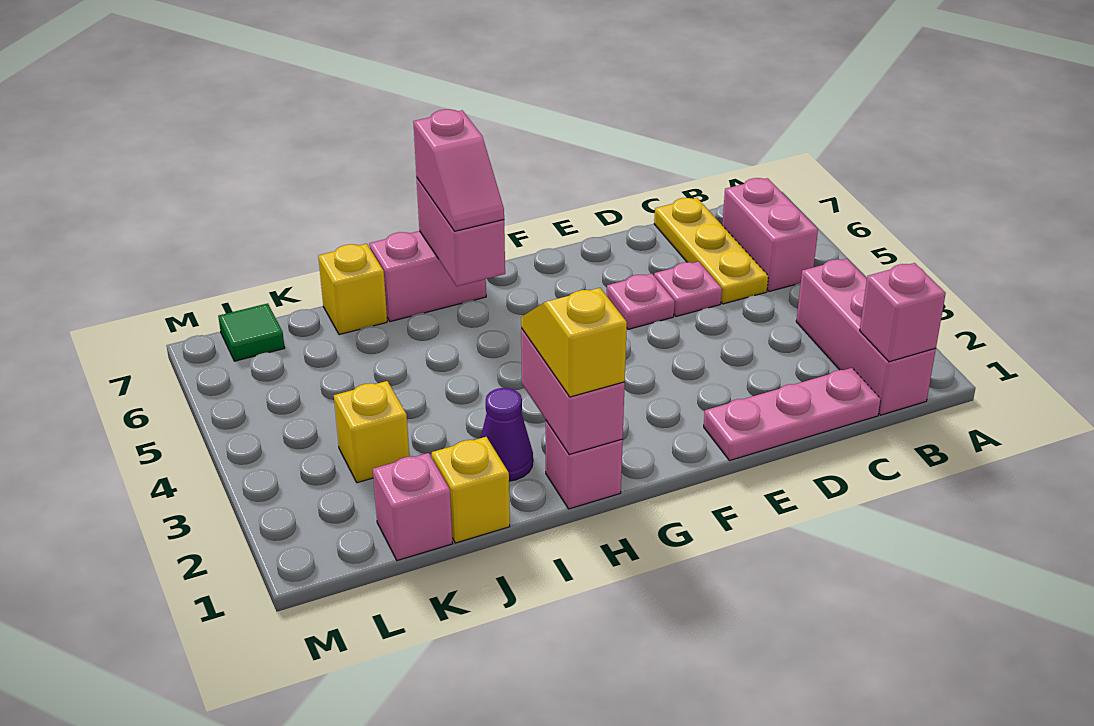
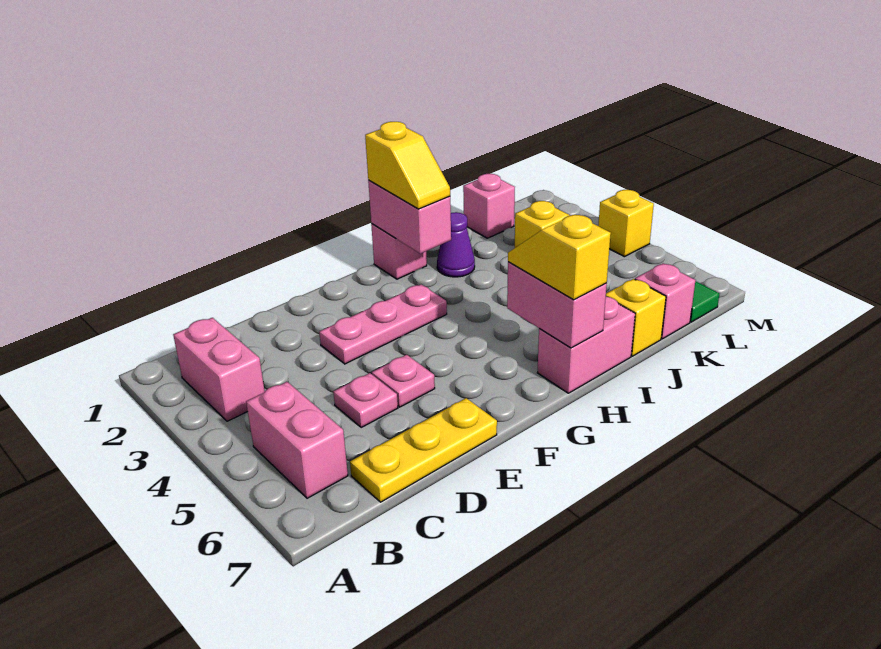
pink 1x3 brick [796,259,936,415] -> pink 1x2 brick [173,318,265,421]
pink 1x1 brick [860,263,946,362] -> pink 1x1 brick moved to [635,263,696,339]
pink 1x3 plate [704,368,881,461] -> pink 1x3 plate moved to [319,284,447,364]
yellow 1x3 plate [654,198,768,304] -> yellow 1x3 plate turned to [350,398,497,502]
pink 1x2 slope [413,109,504,231] -> yellow 1x2 slope [508,215,611,300]
yellow 1x1 brick [432,437,510,543] -> yellow 1x1 brick moved to [598,190,654,257]

